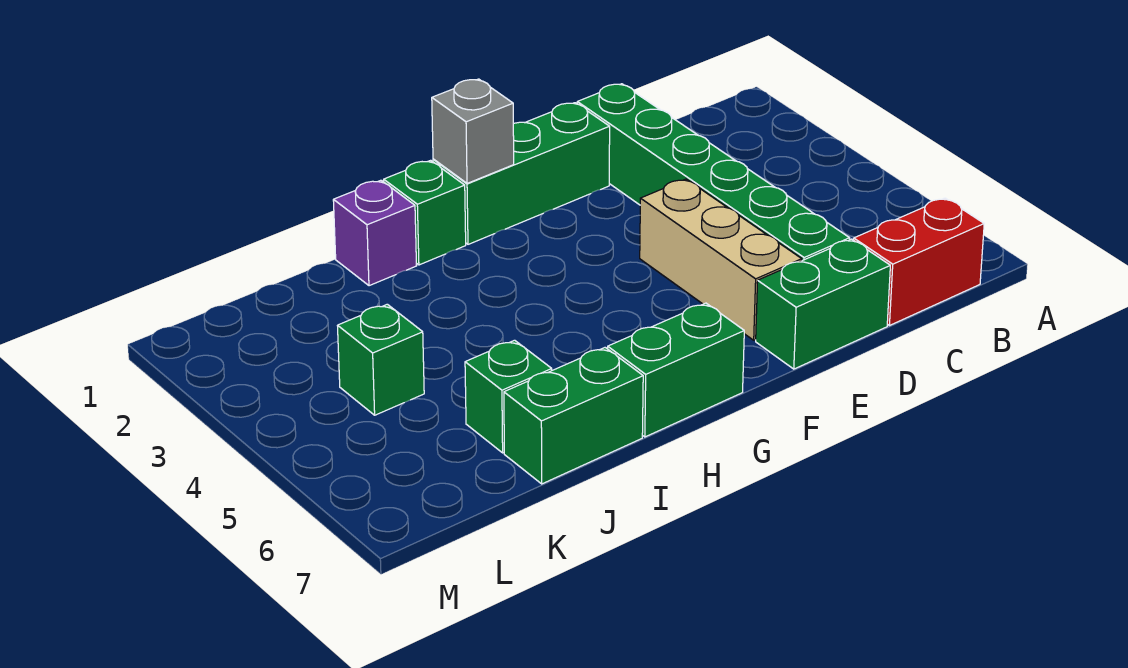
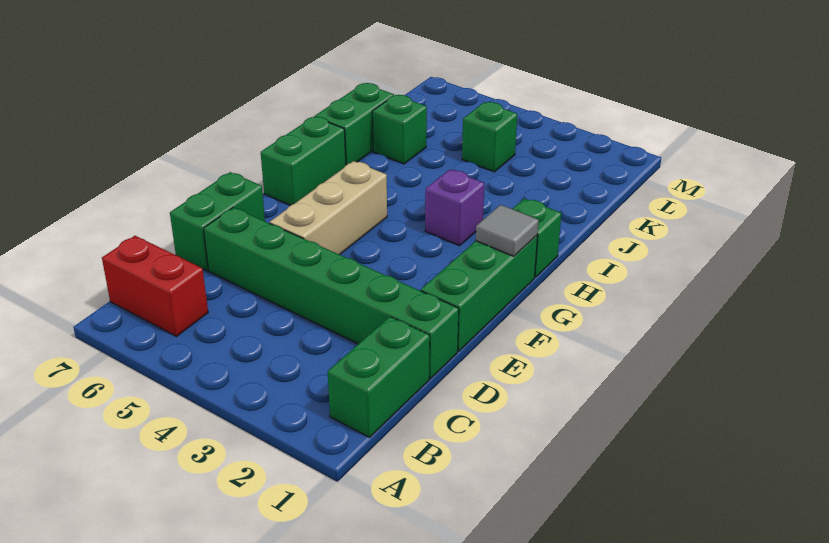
none -> green 1x2 brick [328,317,430,437]
red 1x2 brick [854,198,984,326] -> red 1x2 brick turned to [102,236,208,336]
tan 1x3 brick [640,179,802,340] -> tan 1x3 brick turned to [270,161,387,255]
grey 1x1 brick [432,79,514,183] -> grey 1x1 tile [476,205,539,256]
purple 1x1 brick [333,180,416,286] -> purple 1x1 brick moved to [425,169,484,246]

